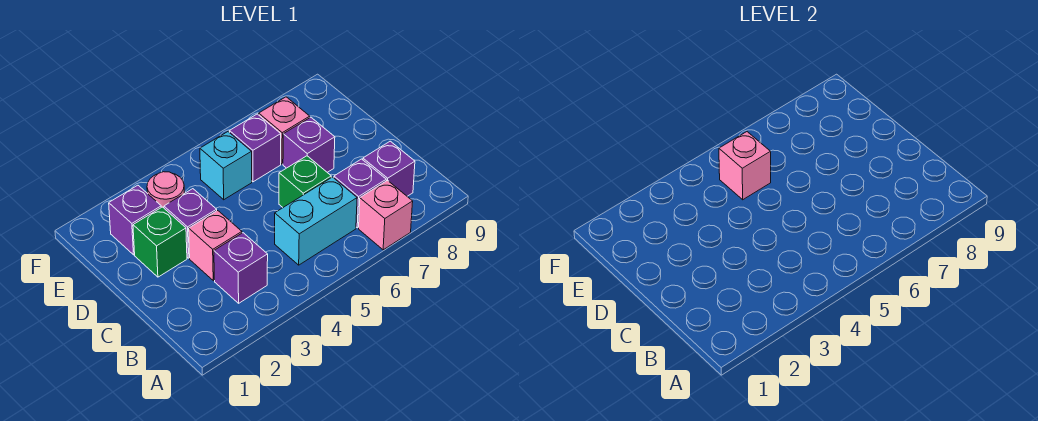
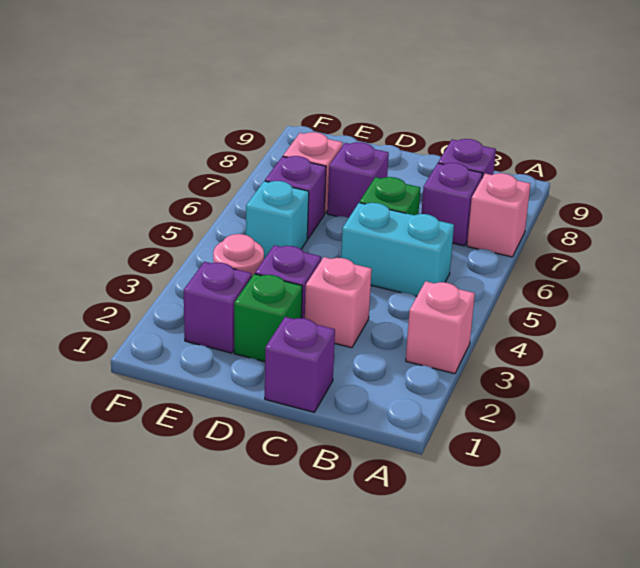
purple 1x1 brick [214,233,268,303] -> purple 1x1 brick moved to [265,317,335,412]
cyan 1x2 brick [275,177,357,265] -> cyan 1x2 brick turned to [341,203,454,296]
pink 1x1 brick [719,132,771,200] -> pink 1x1 brick moved to [406,281,475,374]

